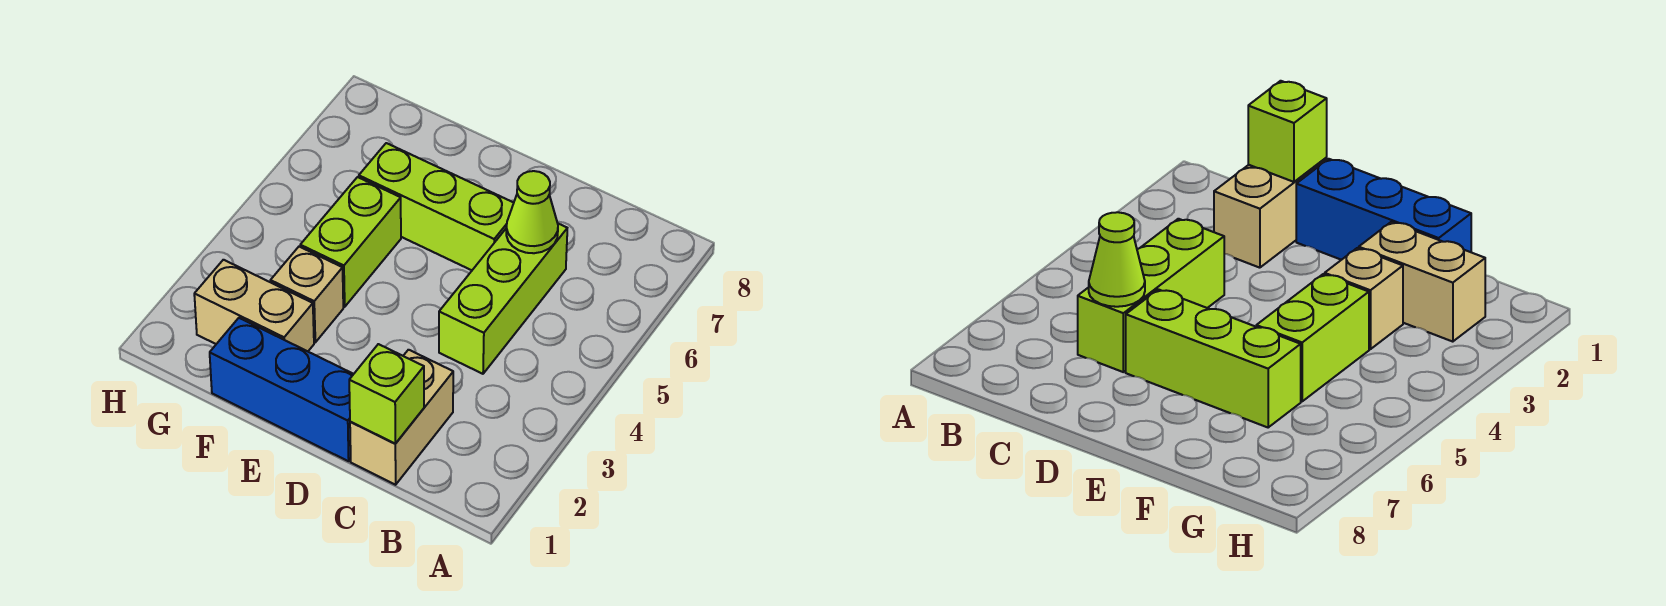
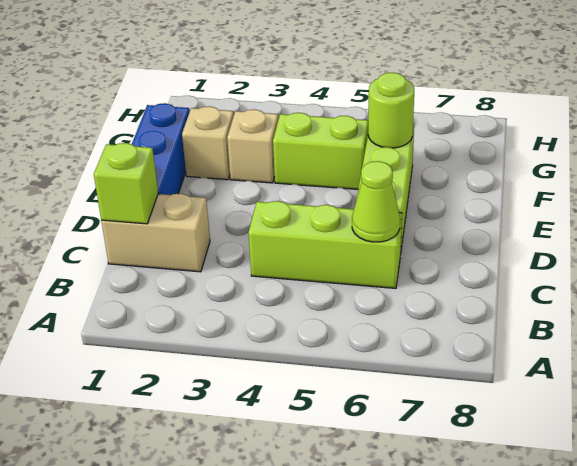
tan 1x2 brick [194,260,314,351] -> tan 1x1 brick [182,106,234,180]
none -> lime 1x1 round brick [368,73,414,148]

